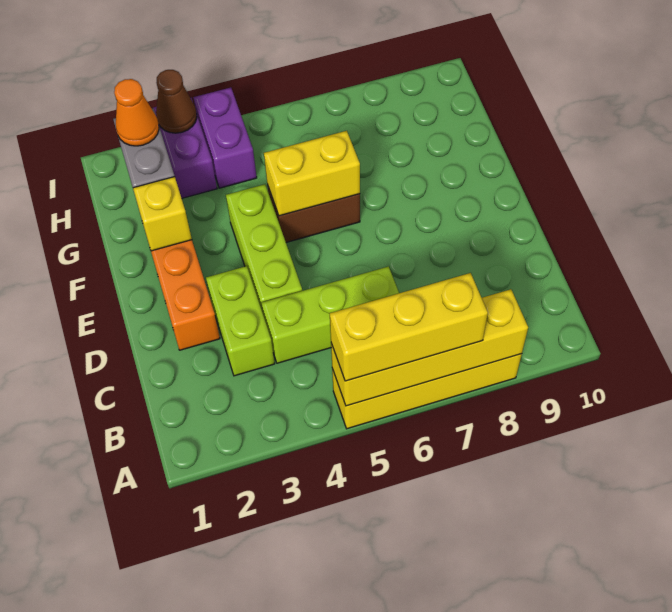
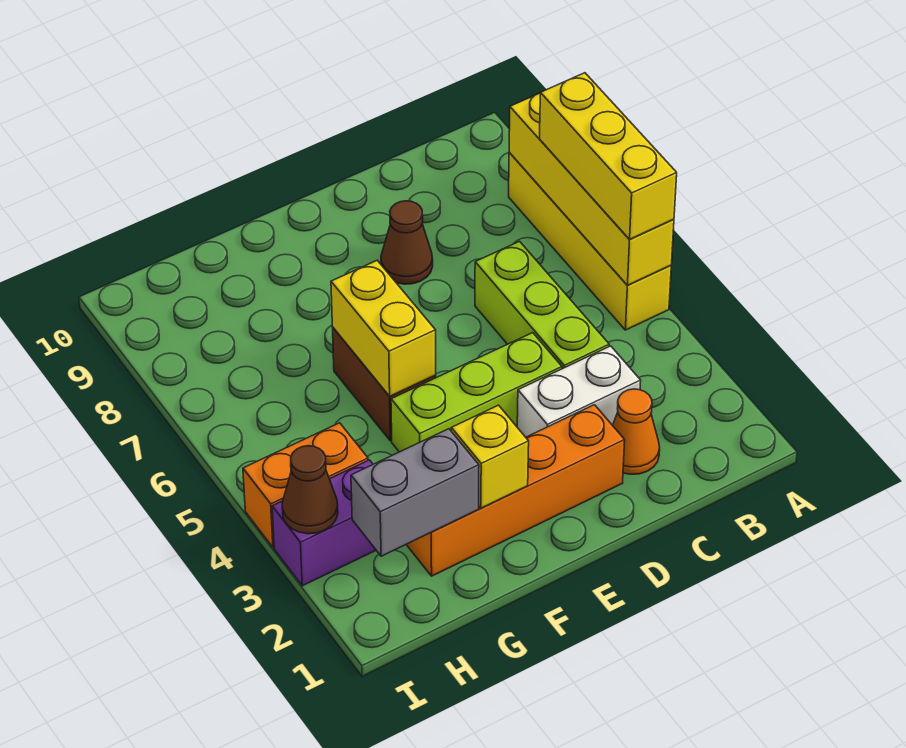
lime 1x2 brick [206,266,275,376] -> white 1x2 brick [517,346,641,437]
none -> brown 1x1 cone [381,201,433,284]
orange 1x1 cone [114,79,159,146] -> orange 1x1 cone moved to [613,389,660,474]
purple 1x2 brick [193,88,257,188] -> orange 1x2 brick [243,423,368,547]

